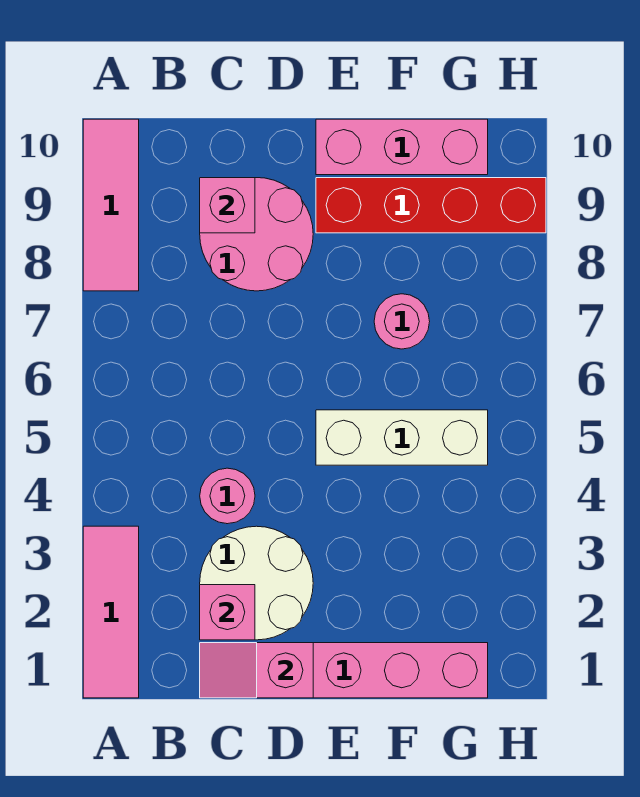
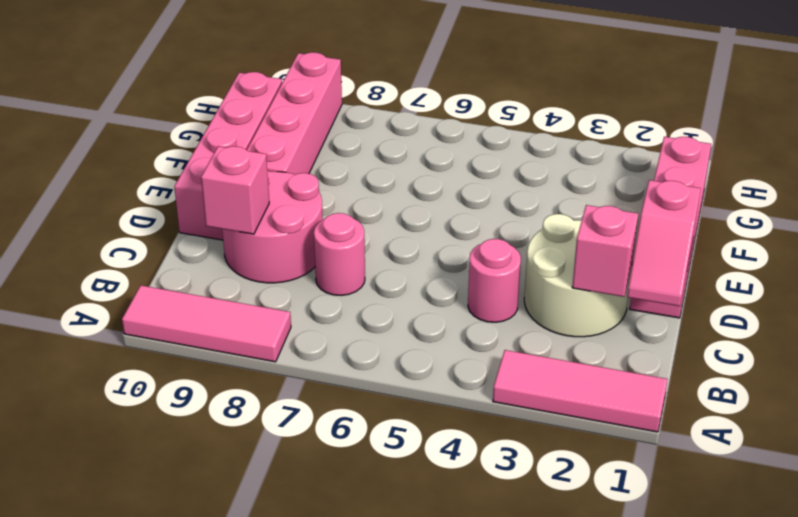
white 1x3 brick [316,410,488,465] -> none
red 1x4 brick [316,178,546,233] -> pink 1x4 brick [247,52,342,175]
pink 1x3 brick [316,119,488,175] -> pink 1x4 brick [174,72,282,240]
pink 1x1 round brick [374,294,430,349] -> pink 1x1 round brick moved to [314,213,365,296]

